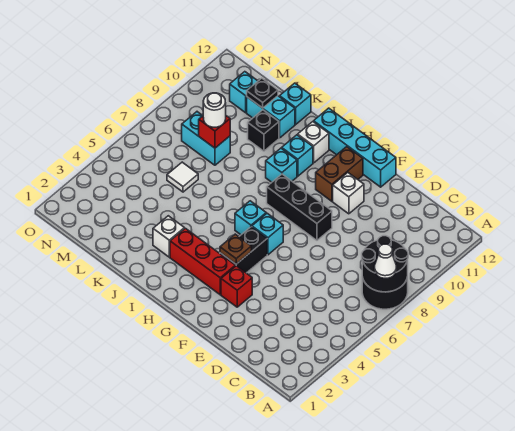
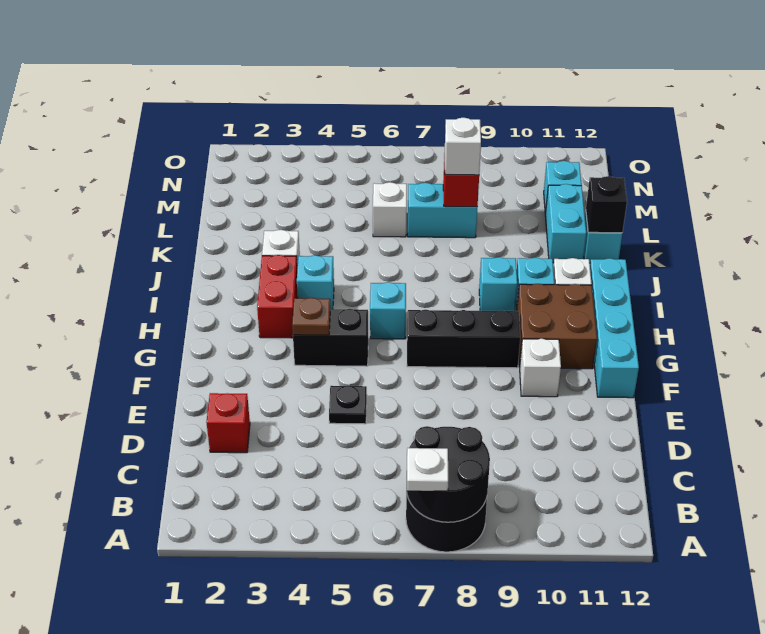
white 1x1 cone [374,244,396,278] -> white 1x1 plate [407,448,448,491]
red 1x1 brick [221,266,252,307] -> red 1x1 brick moved to [207,393,250,453]
black 1x3 brick [267,174,332,240] -> black 1x3 brick turned to [407,310,520,368]
red 1x3 brick [170,228,235,295] -> red 1x2 brick [257,255,298,338]
cyan 1x1 brick [252,213,283,255] -> cyan 1x1 brick moved to [297,255,334,309]
brown 1x2 brick [316,147,363,201] -> brown 2x2 brick [517,284,597,369]
black 1x1 brick [248,110,279,151] -> black 1x1 brick moved to [586,176,627,233]
white 1x1 tile [167,162,198,192] -> white 1x1 brick [373,182,407,237]
cyan 1x2 brick [182,112,230,165] -> cyan 1x2 brick turned to [408,183,477,238]
white 1x1 round brick [203,93,226,127] -> white 1x1 brick [445,118,481,175]
black 1x1 plate [247,78,278,108] -> black 1x1 plate moved to [329,386,367,424]

